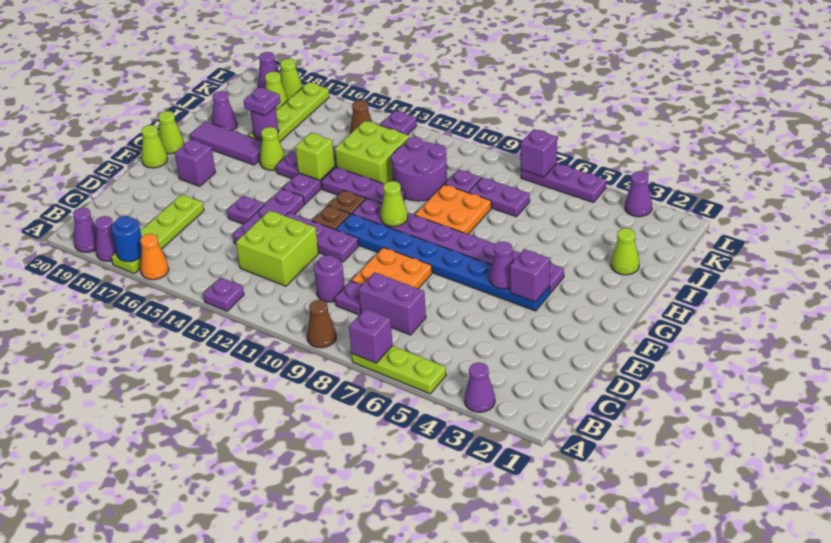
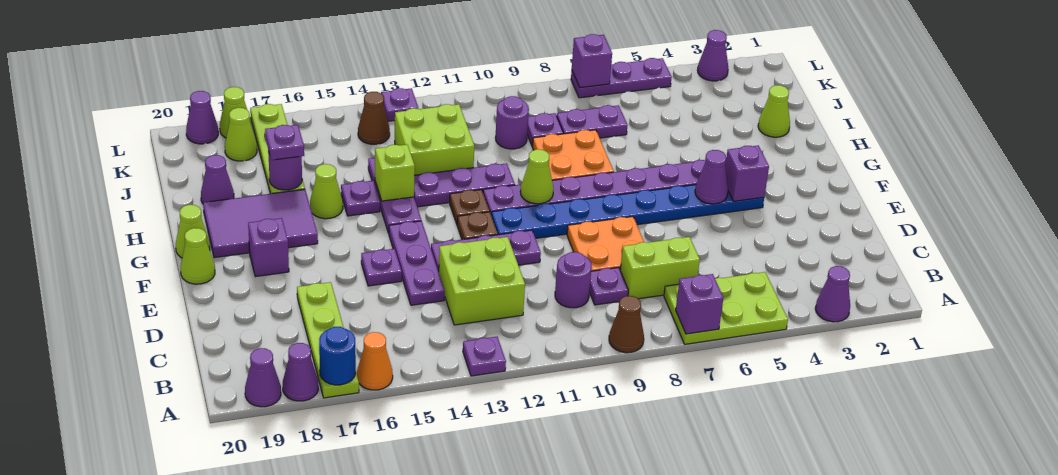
lime 1x3 plate [352,346,446,394] -> lime 2x3 plate [664,272,788,344]
purple 1x2 brick [358,272,426,335] -> lime 1x2 brick [620,237,700,299]
purple 1x3 tile [190,121,262,165] -> purple 2x3 tile [203,189,318,258]
purple 2x2 round brick [391,137,447,201] -> purple 1x1 round brick [495,96,529,149]

